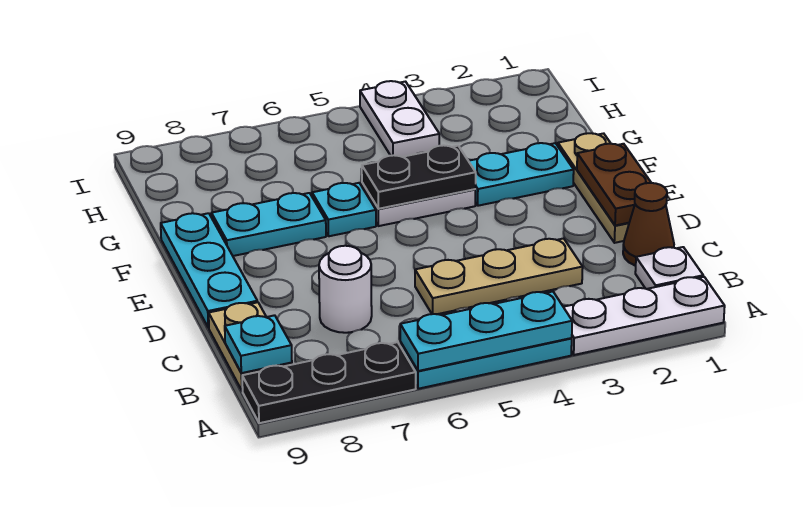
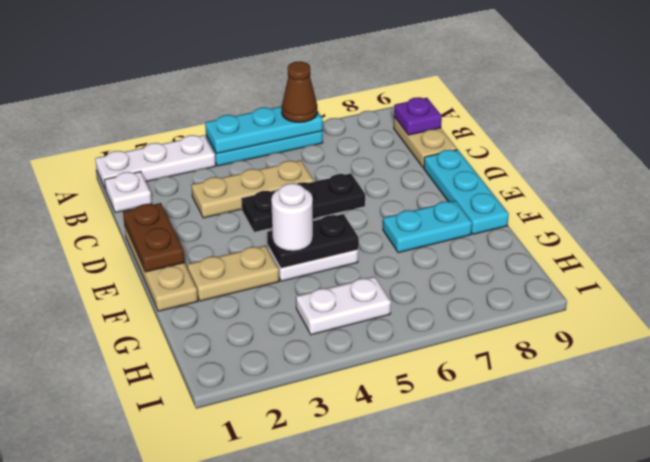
black 1x3 plate [242,342,416,423] -> black 1x3 plate moved to [241,174,365,232]
cyan 1x1 plate [225,315,292,373] -> purple 1x1 plate [394,97,442,135]
brown 1x1 cone [623,183,674,266] -> brown 1x1 cone moved to [282,61,318,123]
white 1x1 round brick [319,246,372,333] -> white 1x1 round brick moved to [271,183,313,251]
cyan 1x2 plate [469,143,574,206] -> tan 1x2 plate [187,246,279,301]
cyan 1x1 plate [312,183,376,236] -> none
white 1x2 plate [360,81,439,157] -> white 1x2 plate turned to [296,277,391,335]

